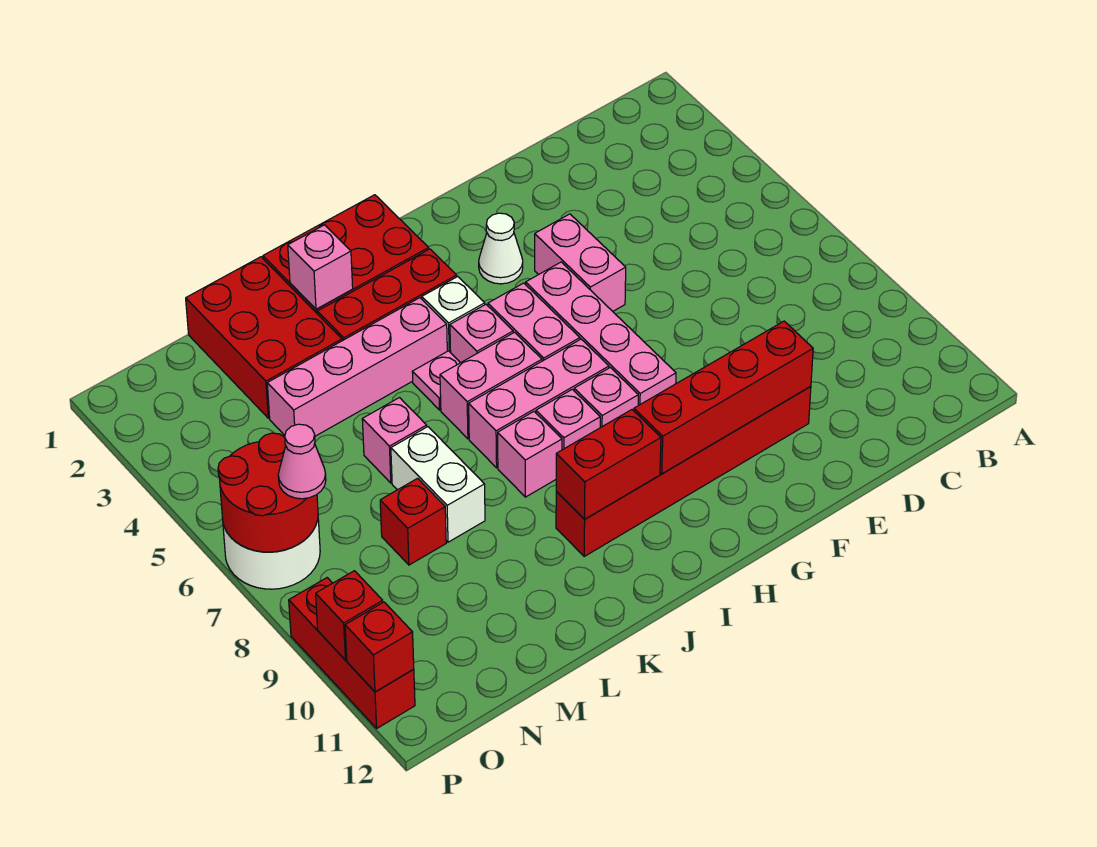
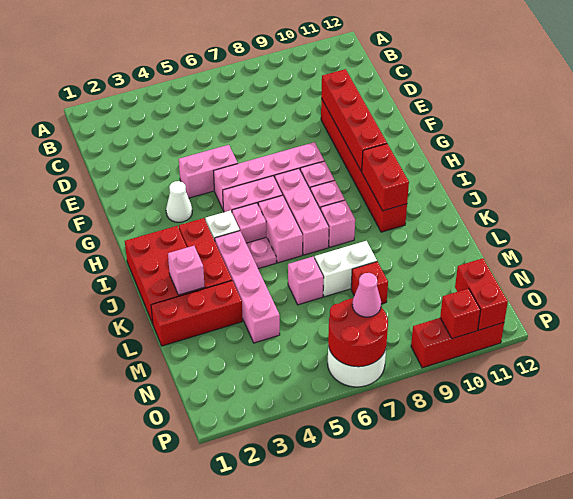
red 2x3 brick [186,257,342,418] -> red 1x3 brick [151,281,243,346]
red 1x1 brick [345,602,414,692] -> red 1x2 brick [455,258,508,330]

